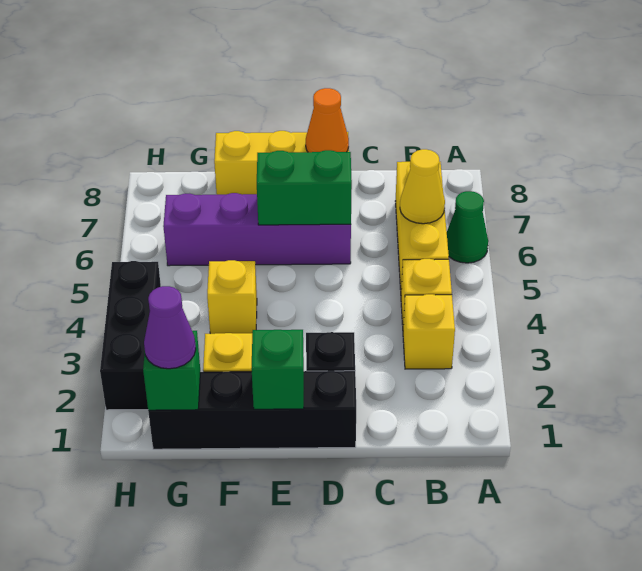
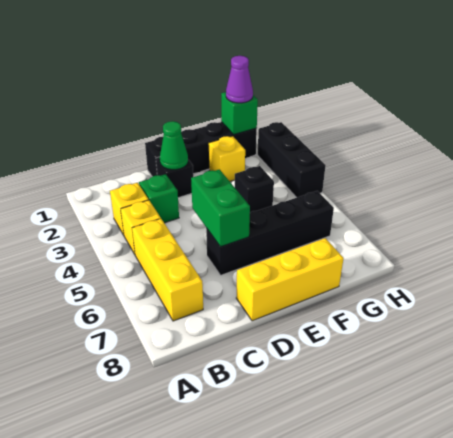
green 1x1 cone [447,191,488,263] -> green 1x1 cone moved to [160,121,188,170]
yellow 1x1 cone [400,149,445,224] -> none
purple 1x4 brick [163,193,351,266] -> black 1x4 brick [206,191,334,275]
green 1x2 brick [257,150,352,225] -> green 1x2 brick turned to [191,169,250,247]
orange 1x1 cone [306,88,349,152] -> none
green 1x1 brick [251,330,304,409] -> green 1x1 brick moved to [139,174,179,223]
yellow 1x1 brick [207,260,257,334] -> black 1x1 brick [235,166,274,212]

